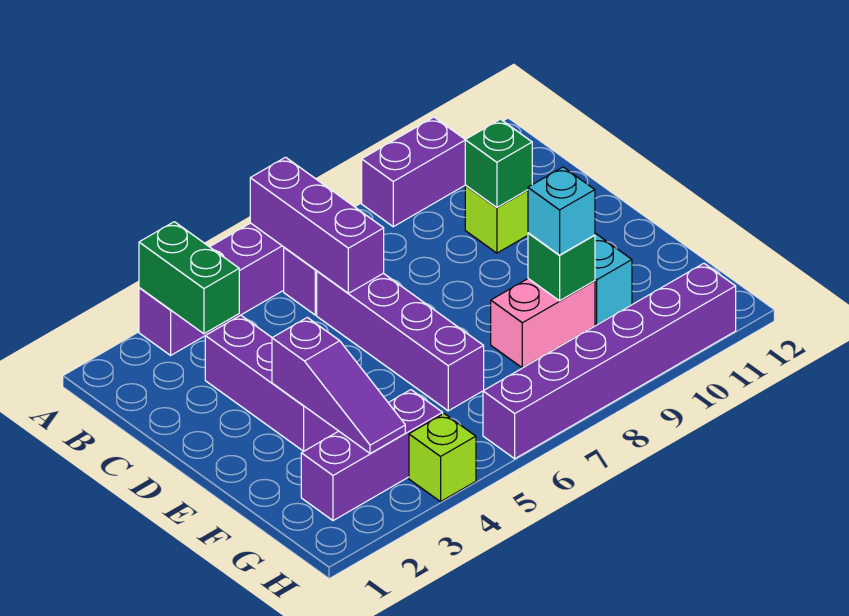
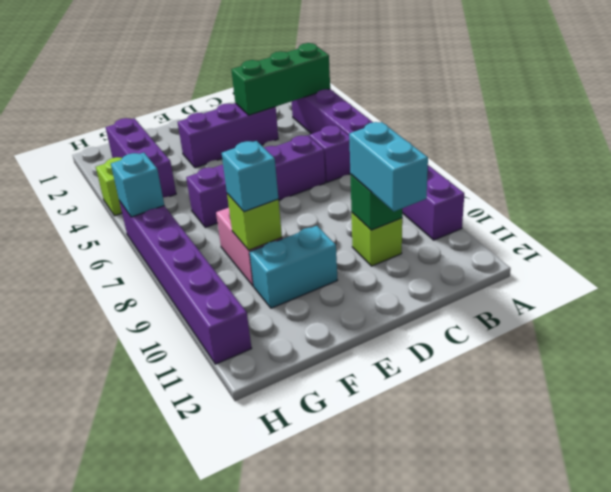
green 1x2 brick [139,222,239,334] -> green 1x3 brick [231,43,330,115]
purple 1x3 brick [250,157,384,293] -> none
none -> cyan 1x2 brick [349,122,428,211]
purple 1x3 slope [272,317,405,454] -> none
green 1x1 brick [528,233,595,301] -> lime 1x1 brick [227,194,282,250]
none -> cyan 1x1 brick [111,153,164,217]

